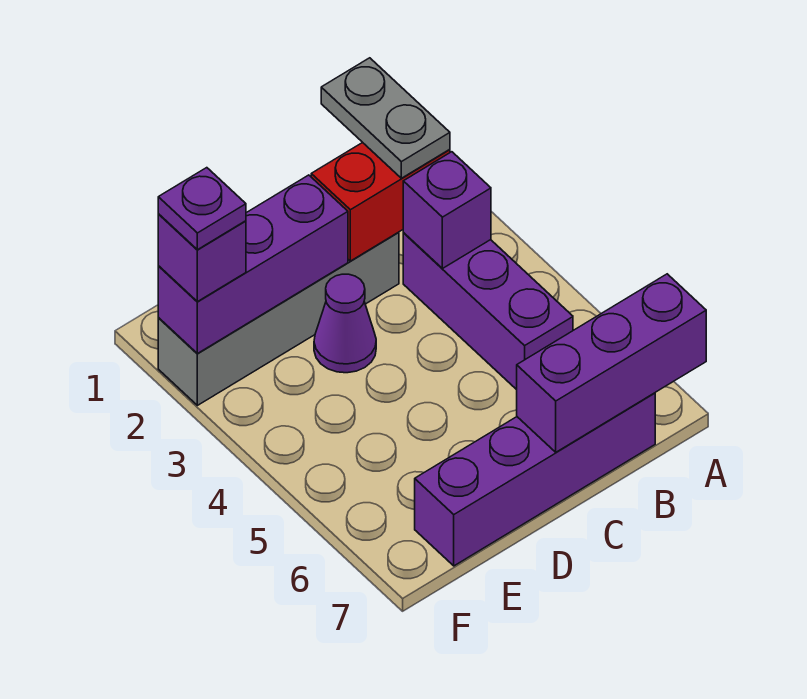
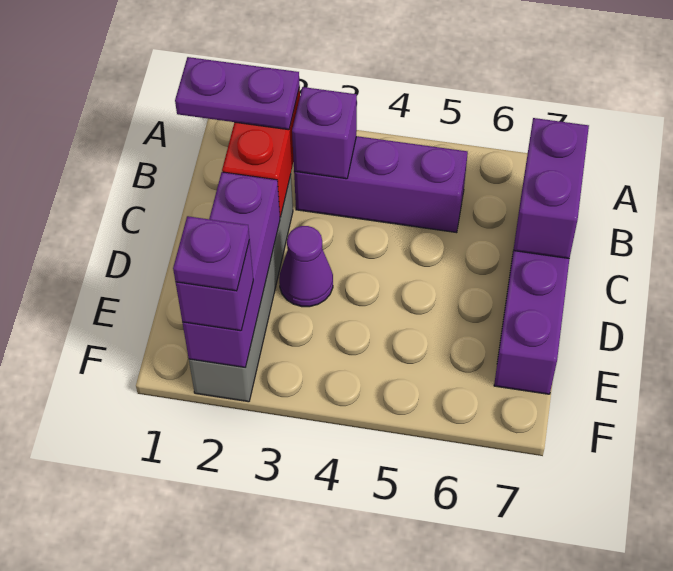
purple 1x3 brick [517,274,706,452] -> purple 1x2 brick [514,118,589,259]
grey 1x2 plate [321,58,450,178] -> purple 1x2 plate [175,57,300,130]

